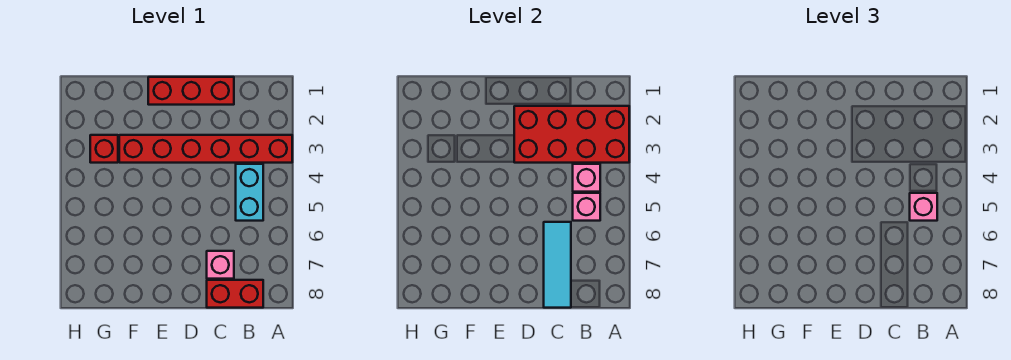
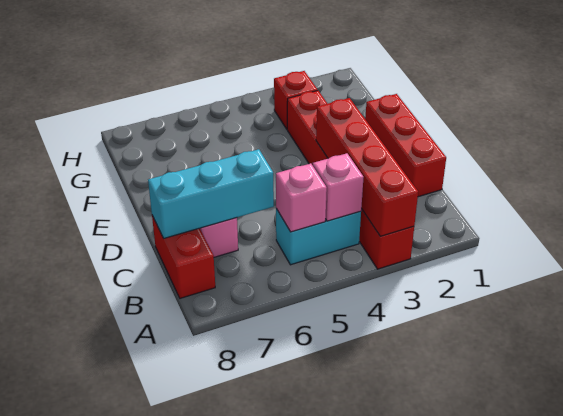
red 2x4 brick [514,106,629,163] -> red 1x4 brick [316,98,418,236]
pink 1x1 brick [910,193,937,221] -> none
cyan 1x3 tile [544,222,571,308] -> cyan 1x3 brick [148,149,274,238]

